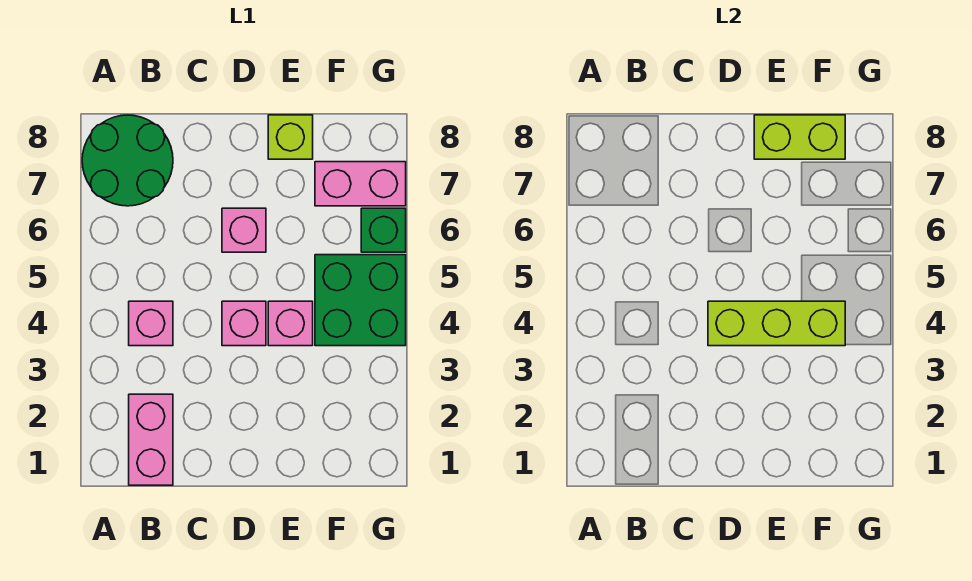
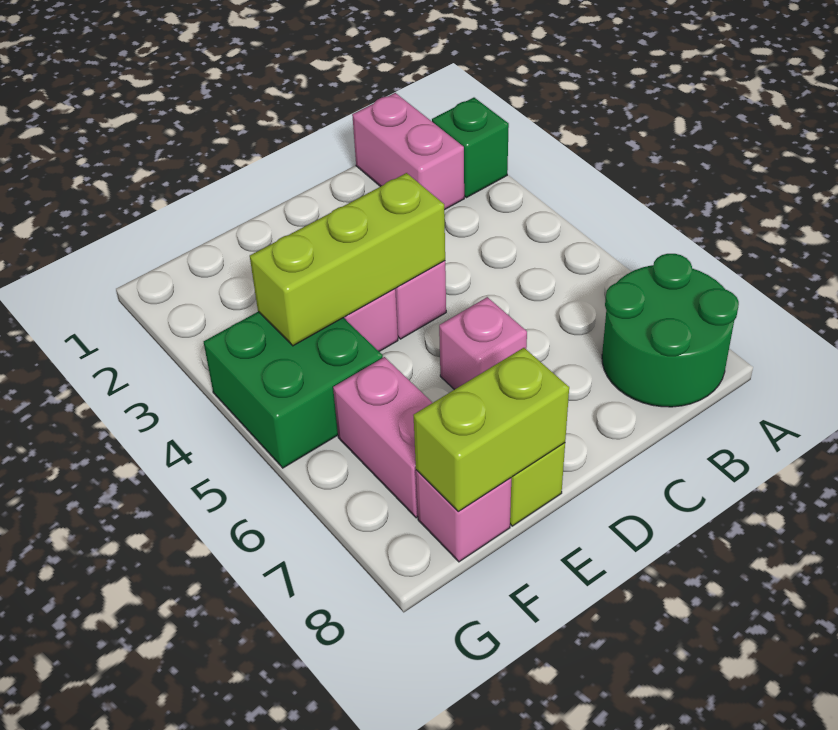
pink 1x1 brick [129,301,173,346] -> pink 1x1 brick moved to [416,470,511,562]
pink 1x2 brick [315,162,406,206] -> pink 1x2 brick turned to [333,357,432,518]
green 1x1 brick [361,208,406,252] -> green 1x1 brick moved to [432,98,509,198]

